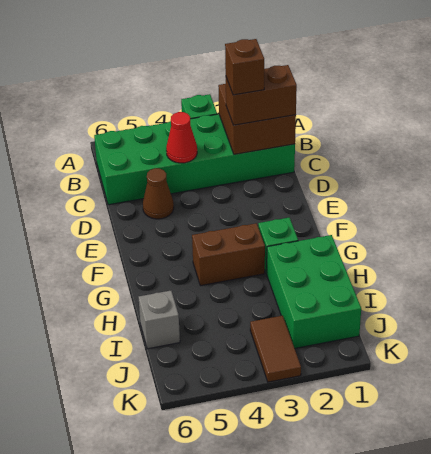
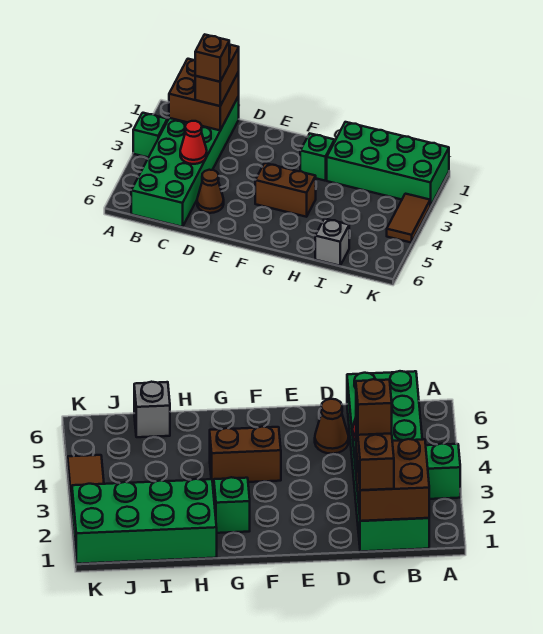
brown 1x2 brick [192,223,265,286] -> brown 1x2 brick turned to [255,163,316,217]
green 2x3 brick [267,235,361,348] -> green 2x4 brick [327,122,449,206]
brown 1x2 tile [250,316,301,382] -> brown 1x2 tile turned to [387,194,430,243]

